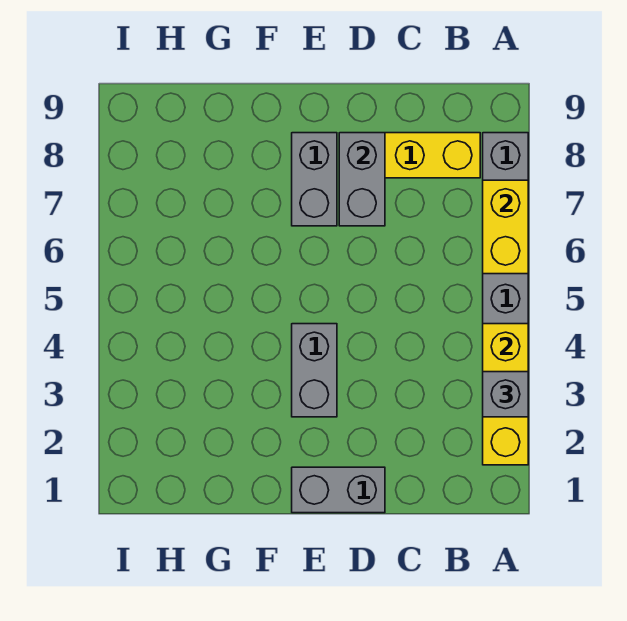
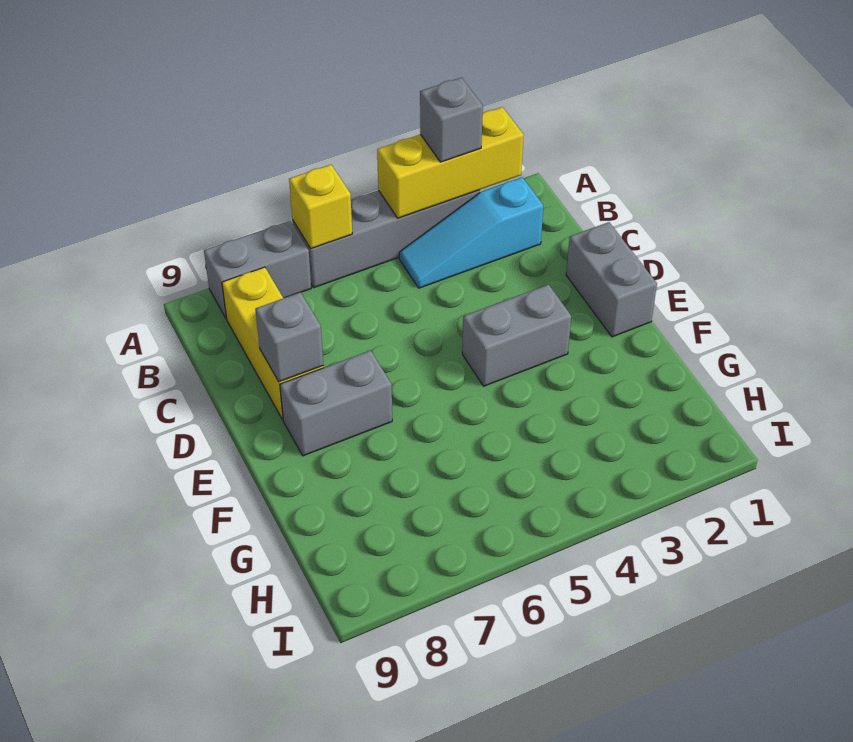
yellow 1x2 brick [483,180,528,274] -> yellow 1x1 brick [289,165,352,248]
none -> cyan 1x3 slope [399,177,543,288]
grey 1x2 brick [339,133,385,226] -> grey 1x1 brick [255,292,323,382]

